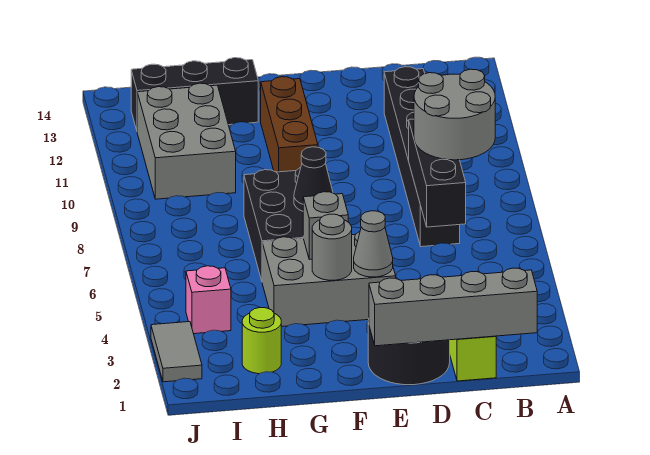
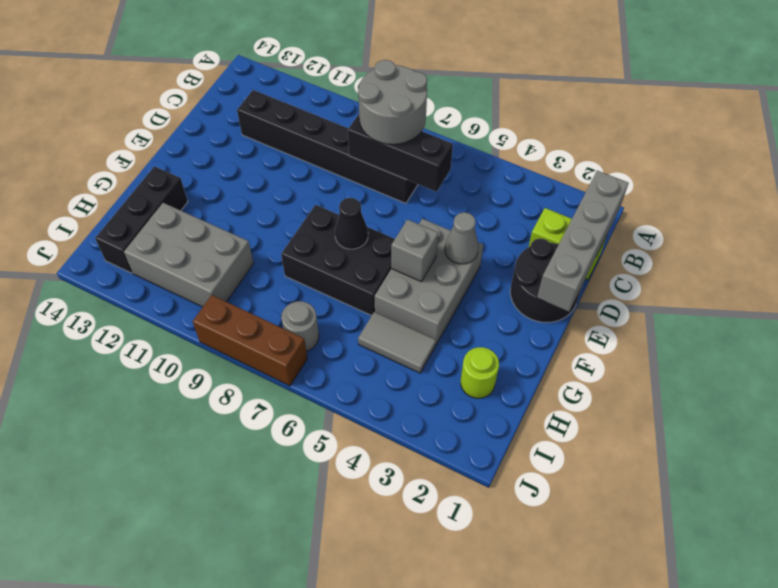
grey 1x1 round brick [312,214,352,280] -> grey 1x1 round brick moved to [281,301,319,351]
brown 1x3 brick [261,77,318,172] -> brown 1x3 brick moved to [193,295,307,386]
pink 1x1 brick [186,266,231,334] -> none
grey 1x2 tile [151,322,202,382] -> grey 1x2 tile moved to [358,312,436,373]

